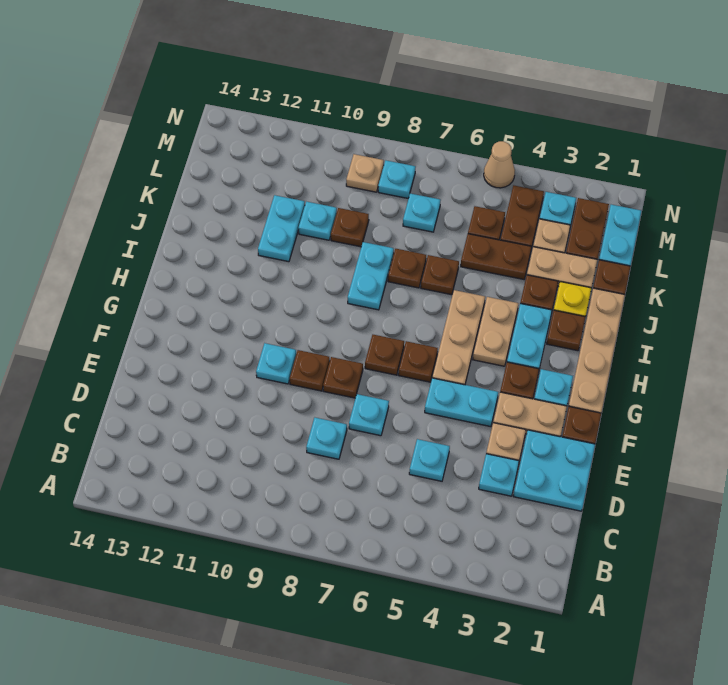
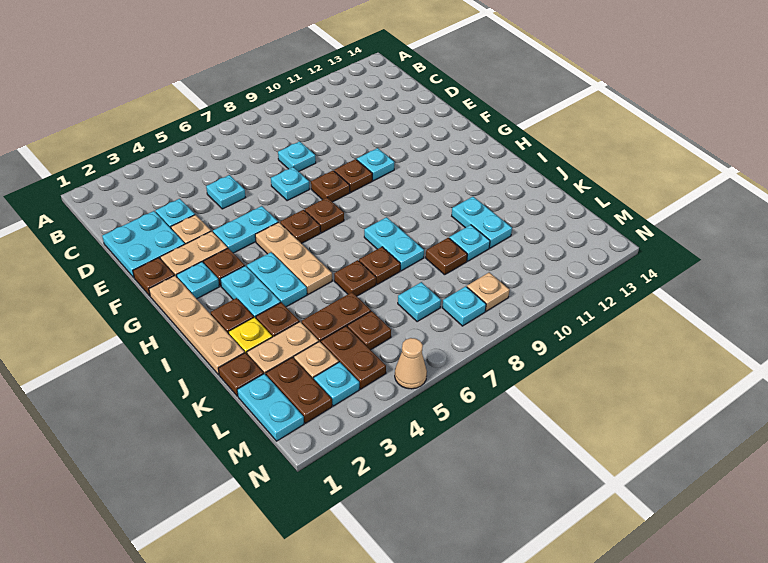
tan 1x2 plate [473,297,519,366] -> cyan 1x2 plate [247,252,307,307]

